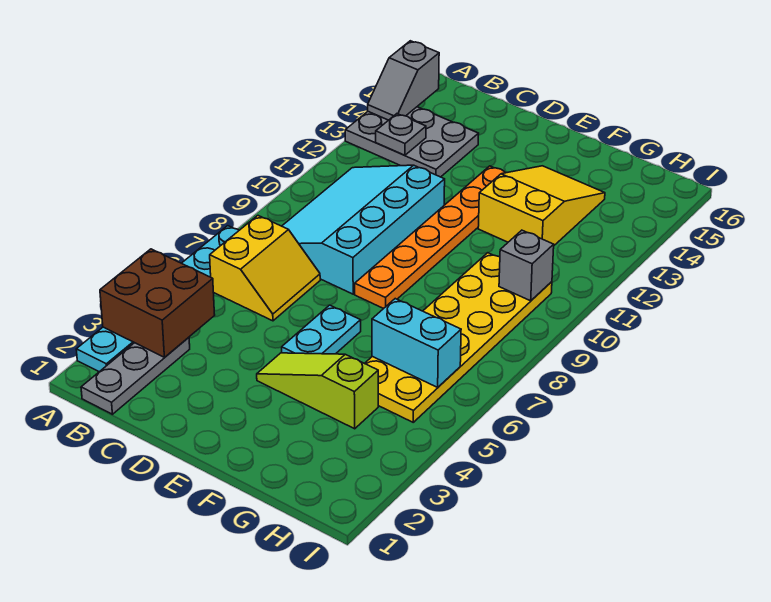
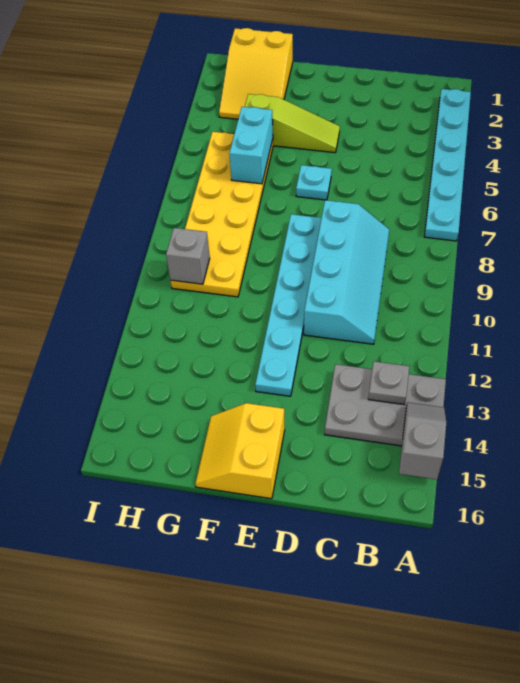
brown 2x2 brick [100,249,215,357] -> none
grey 1x3 plate [81,337,190,414] -> none
yellow 2x2 slope [210,216,320,321] -> yellow 2x2 slope moved to [195,403,285,499]
cyan 3x4 slope [282,165,445,294] -> cyan 2x4 slope [304,200,389,344]
cyan 1x2 plate [282,305,361,354] -> cyan 1x1 plate [296,165,332,200]
orange 1x6 plate [355,166,505,309] -> cyan 1x6 plate [255,214,321,396]
yellow 2x3 slope [478,166,605,245] -> yellow 2x3 slope moved to [219,28,293,119]
cyan 1x2 brick [372,299,461,387] -> cyan 1x2 brick turned to [229,107,273,184]

